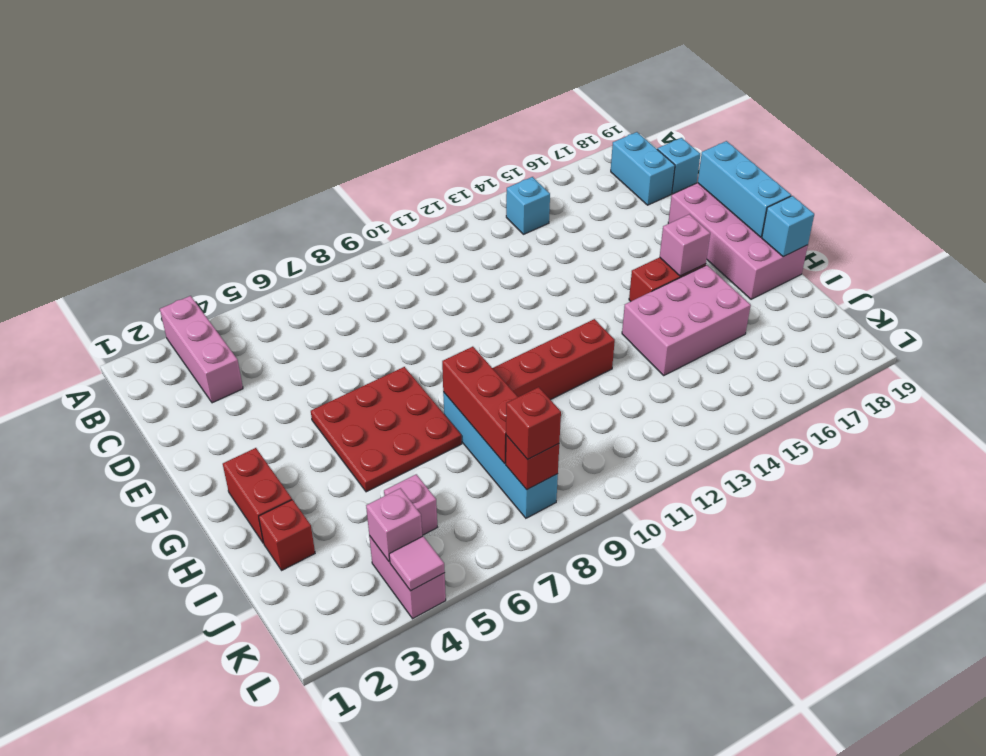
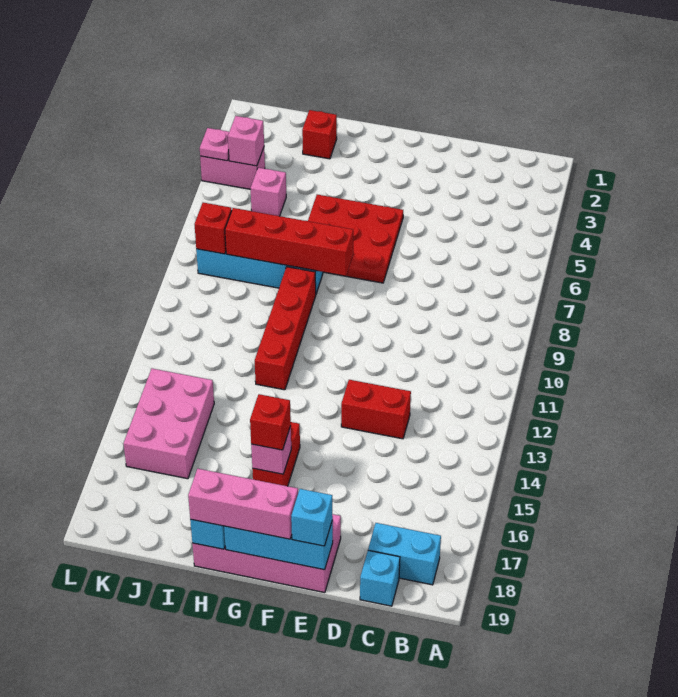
pink 1x3 brick [160,296,243,403] -> pink 1x3 brick moved to [188,469,298,539]
cyan 1x1 brick [506,177,550,234] -> cyan 1x1 brick moved to [291,489,333,546]
red 1x2 brick [223,448,292,543] -> red 1x2 brick moved to [341,380,411,439]
red 1x3 brick [442,347,518,464] -> red 1x4 brick [225,208,353,276]
pink 2x3 brick [622,265,751,375] -> pink 2x3 brick moved to [124,369,214,479]
red 1x1 brick [506,387,561,459] -> red 1x1 brick moved to [250,394,291,450]
pink 1x1 tile [389,536,445,591] -> pink 1x1 plate [200,128,229,161]

